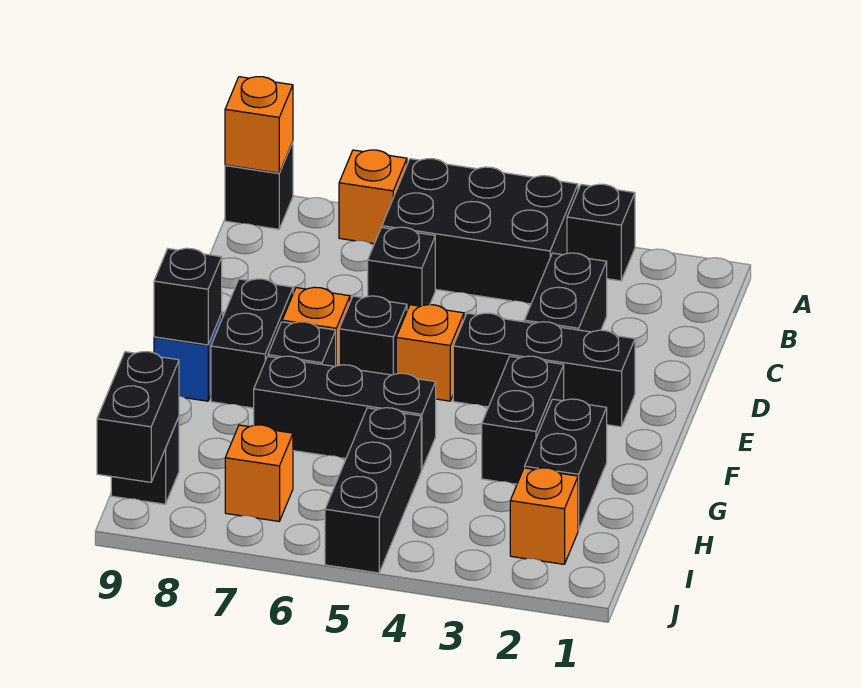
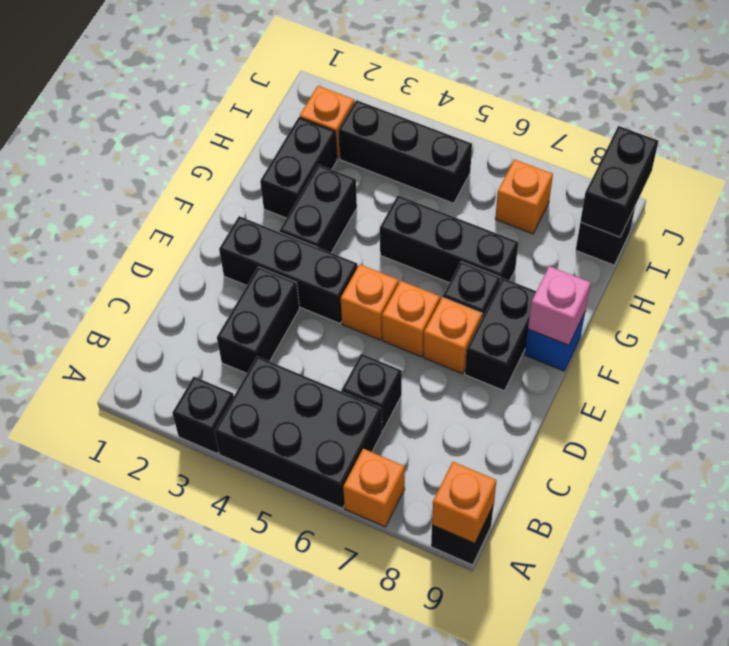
black 1x1 brick [339,296,407,375] -> orange 1x1 brick [382,281,440,357]
black 1x1 brick [154,248,222,345] -> pink 1x1 brick [528,266,591,345]
black 1x3 brick [325,408,421,573] -> black 1x3 brick turned to [338,100,472,203]

